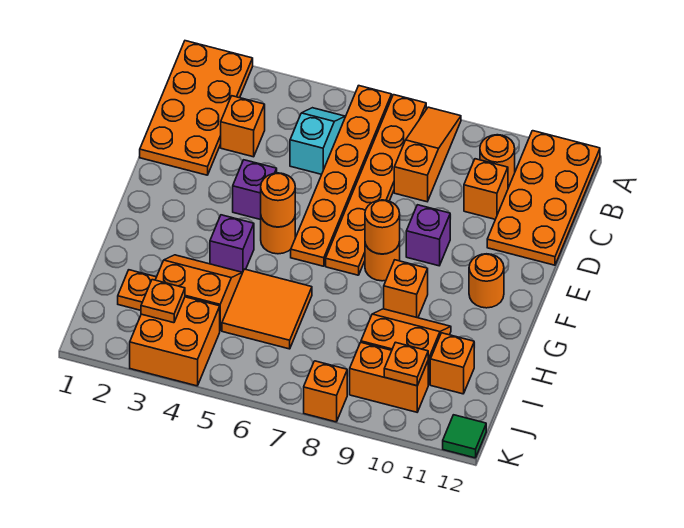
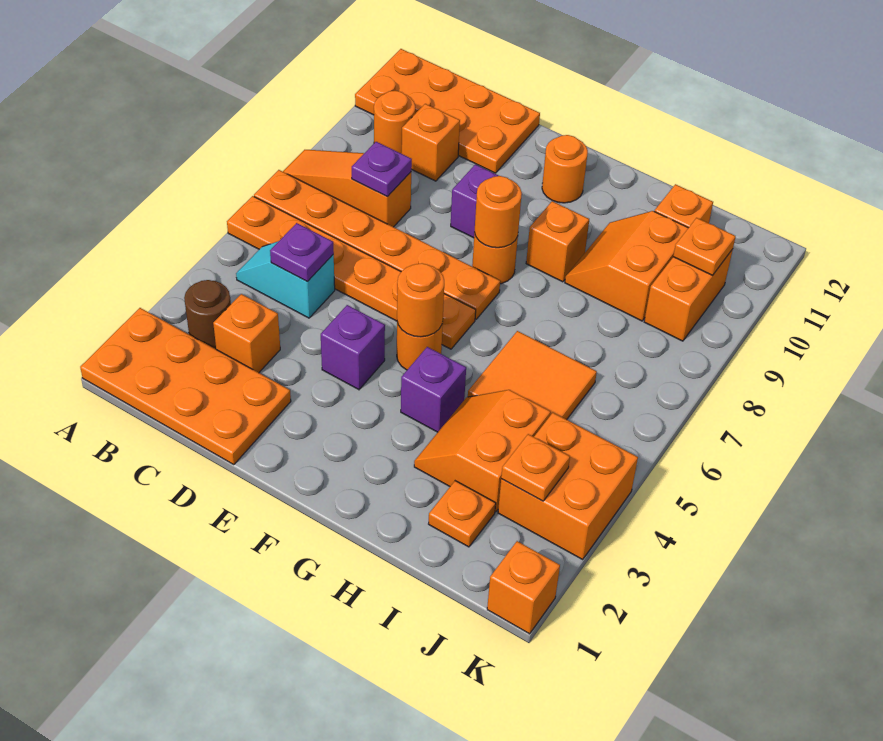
none -> brown 1x1 round brick [184,280,231,349]
none -> purple 1x1 plate [270,223,334,282]
none -> purple 1x1 plate [352,142,412,197]
orange 1x1 brick [304,361,347,422] -> orange 1x1 brick moved to [487,541,560,634]
green 1x1 tile [443,415,486,458] -> none

